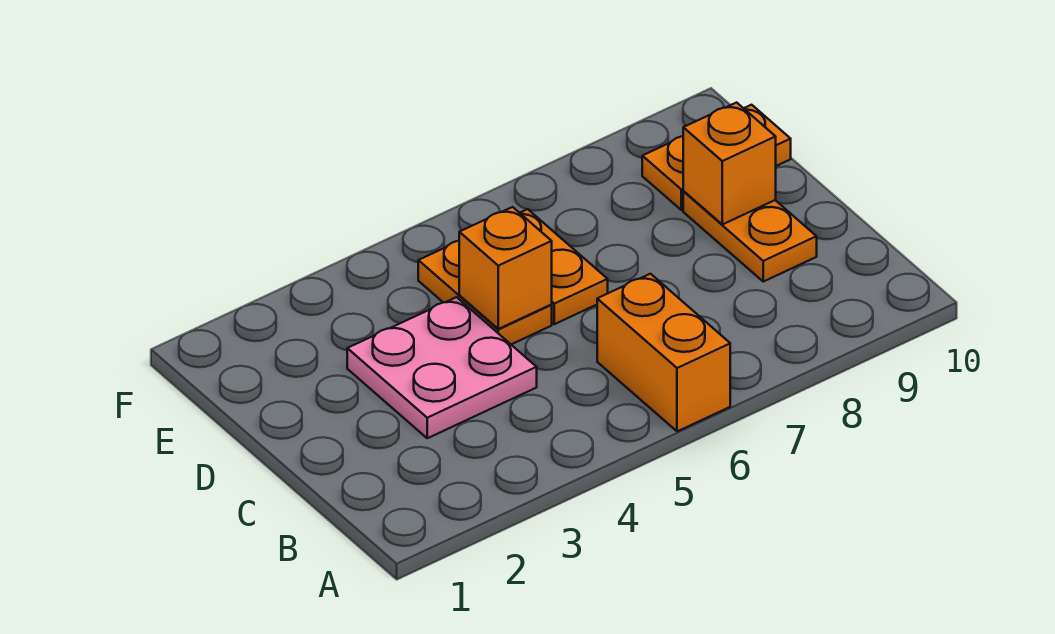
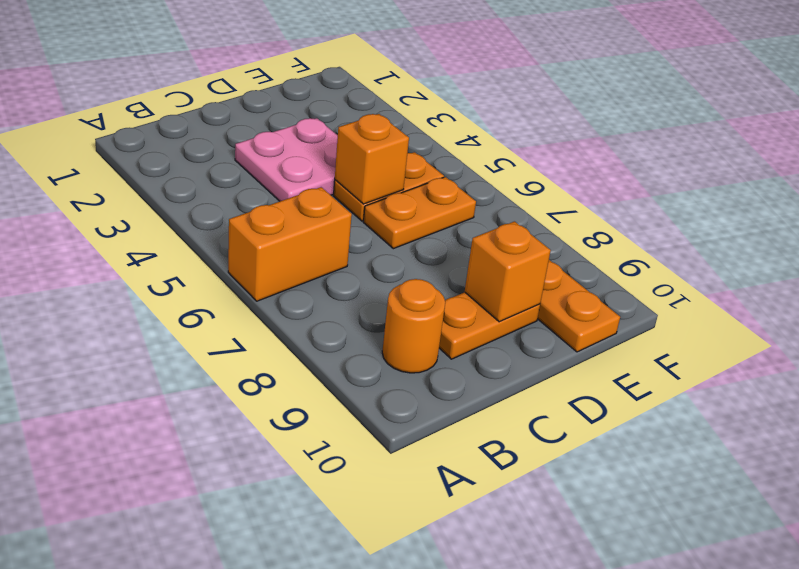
none -> orange 1x1 round brick [382,279,445,373]

